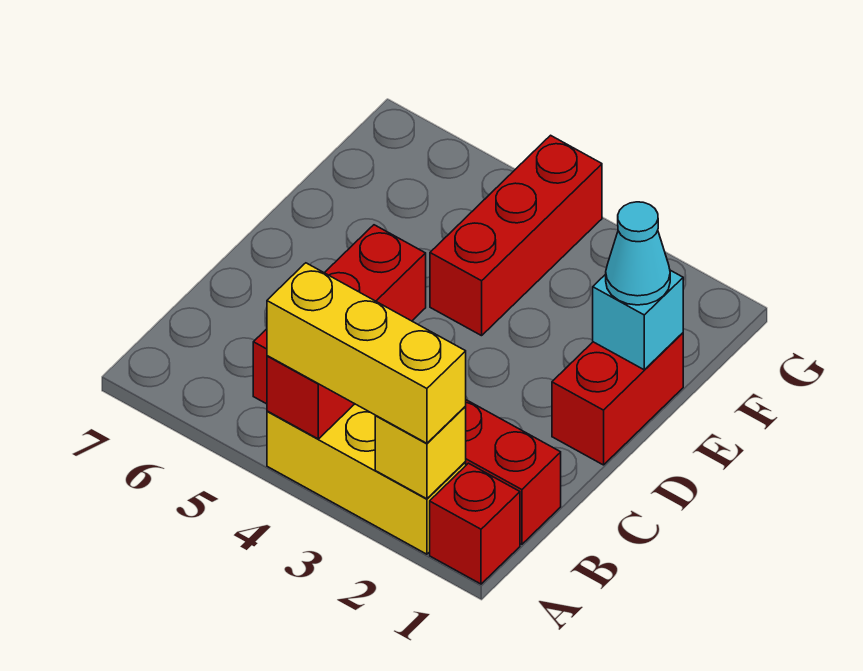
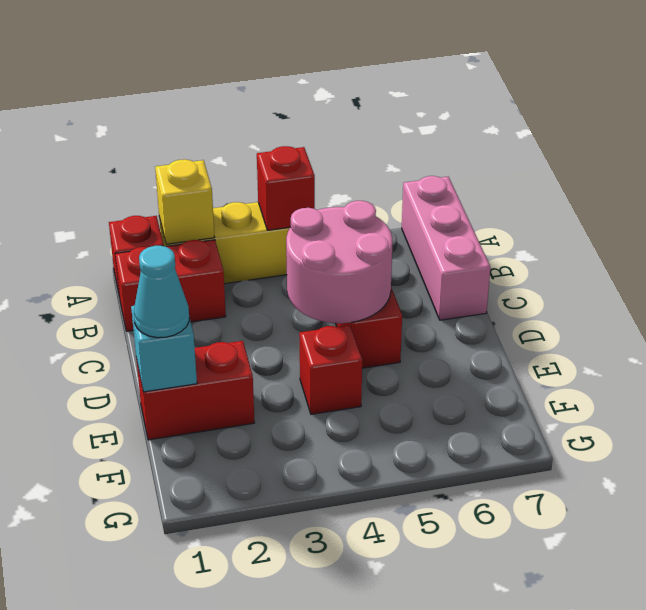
yellow 1x3 brick [267,263,466,443] -> none
none -> pink 1x3 brick [402,176,490,320]
none -> pink 2x2 round brick [286,201,393,323]
red 1x2 brick [552,333,683,465] -> red 1x2 brick turned to [136,341,254,440]
red 1x3 brick [430,135,602,336] -> red 1x1 brick [299,325,362,414]

